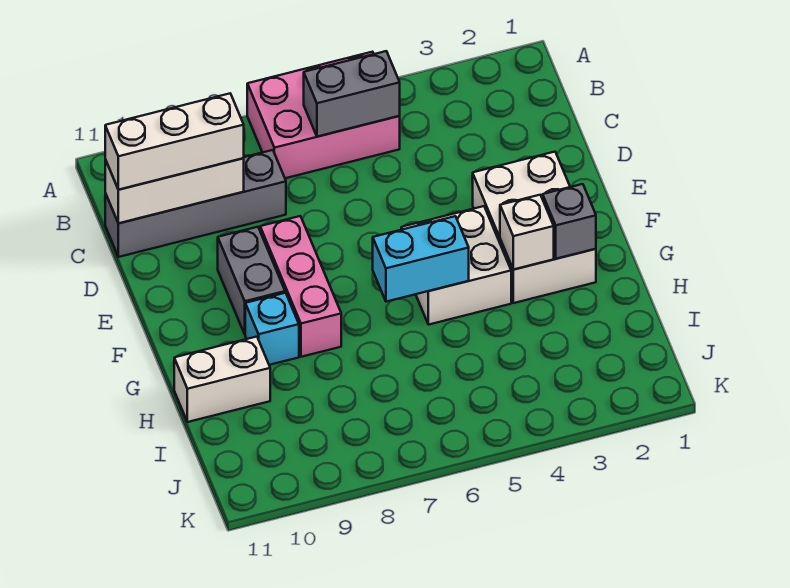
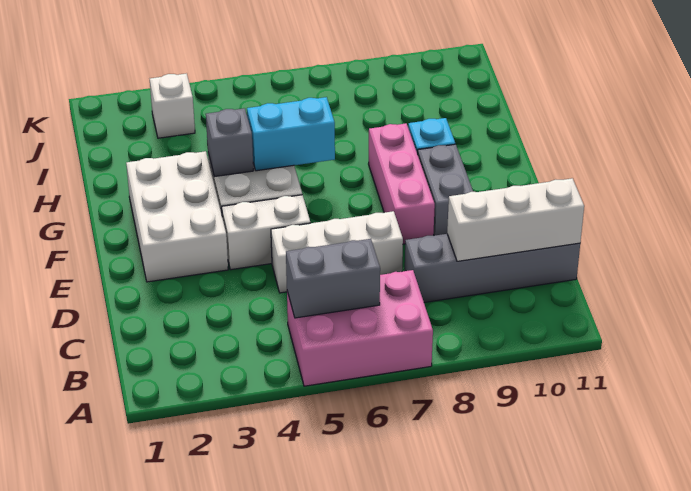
white 1x3 brick [105,94,244,190] -> white 1x3 brick moved to [271,211,403,293]
grey 1x1 brick [543,184,596,259] -> grey 1x1 brick moved to [206,108,253,177]
white 1x1 brick [500,195,554,270] -> white 1x1 brick moved to [150,73,195,138]
white 1x2 brick [174,337,270,422] -> white 1x2 brick moved to [222,195,310,270]

